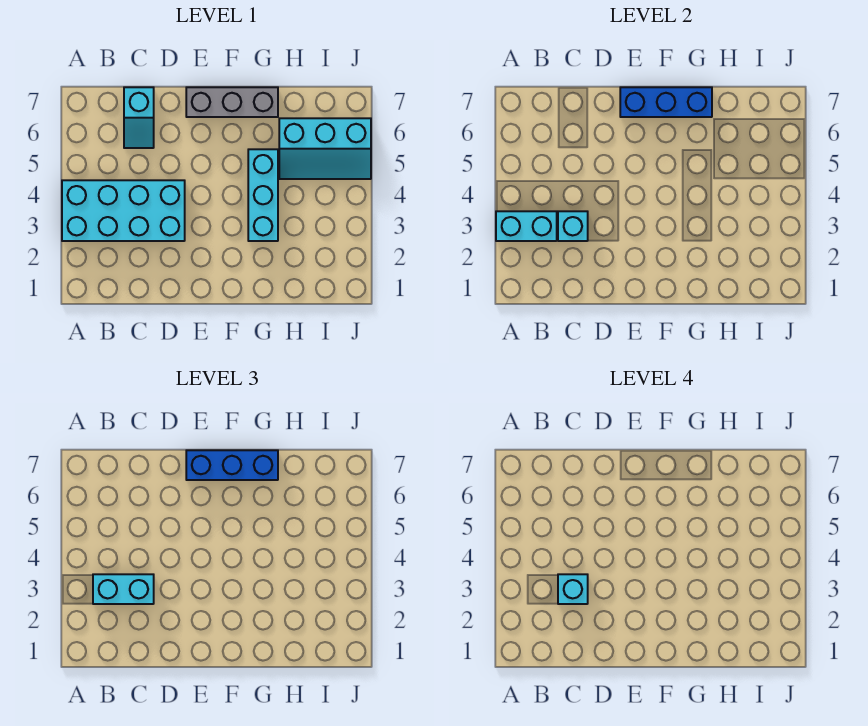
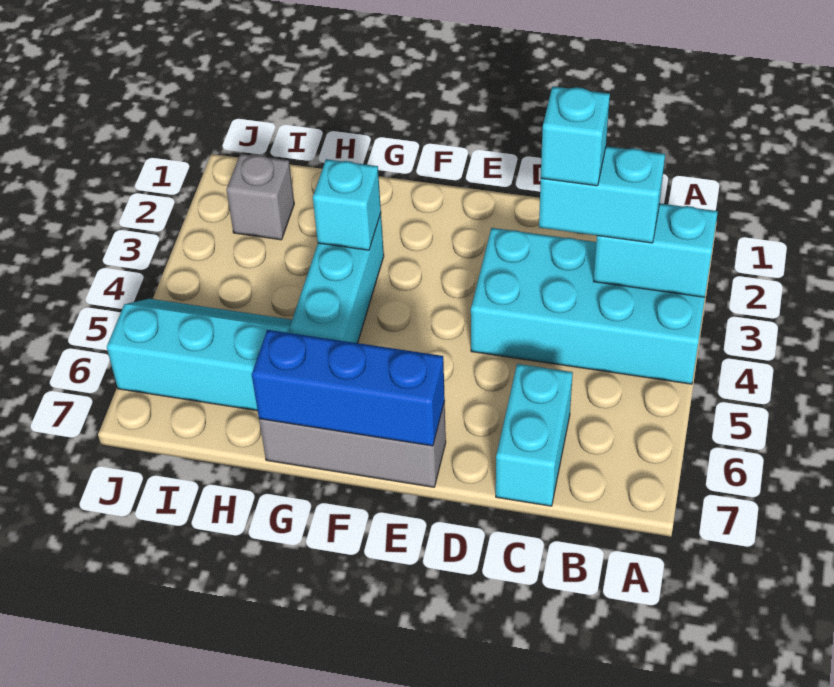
cyan 1x1 brick [558,211,588,241] -> cyan 1x1 brick moved to [313,159,381,250]
cyan 1x2 slope [124,87,154,148] -> cyan 1x2 brick [496,364,573,506]
blue 1x3 brick [186,450,278,480] -> none
none -> grey 1x1 brick [227,154,294,240]

